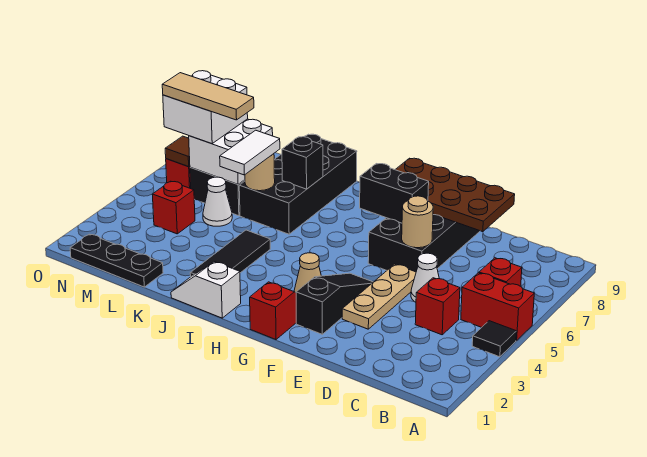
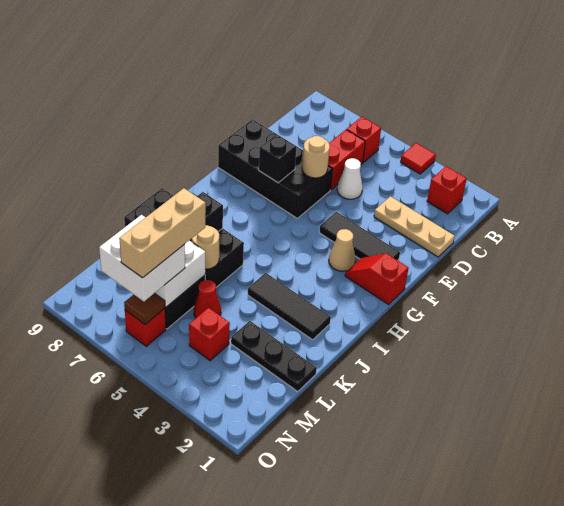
black 1x1 tile [472,321,516,357] -> red 1x1 tile [401,143,436,174]
red 1x2 brick [461,273,534,340] -> red 1x2 brick moved to [328,130,365,190]
red 1x1 brick [415,278,460,335] -> red 1x1 brick moved to [427,166,467,214]
brown 2x4 plate [395,158,515,232] -> none
tan 1x3 plate [342,264,416,329] -> tan 1x3 plate moved to [374,196,455,257]
black 1x3 slope [296,273,373,334] -> black 1x3 tile [319,212,400,260]
black 1x2 brick [360,164,429,223] -> black 1x1 brick [259,134,297,183]
white 1x2 slope [171,262,241,318] -> none
white 1x2 tile [220,130,280,175] -> none
black 1x3 plate [70,234,163,287] -> black 1x3 plate turned to [231,321,317,392]
white 1x1 cone [203,177,232,226] -> red 1x1 cone [194,280,221,318]
tan 1x3 tile [162,73,254,120] -> tan 1x3 brick [119,188,206,278]

